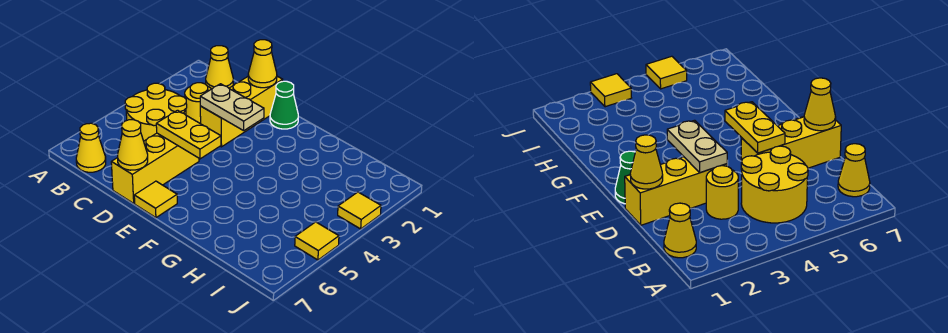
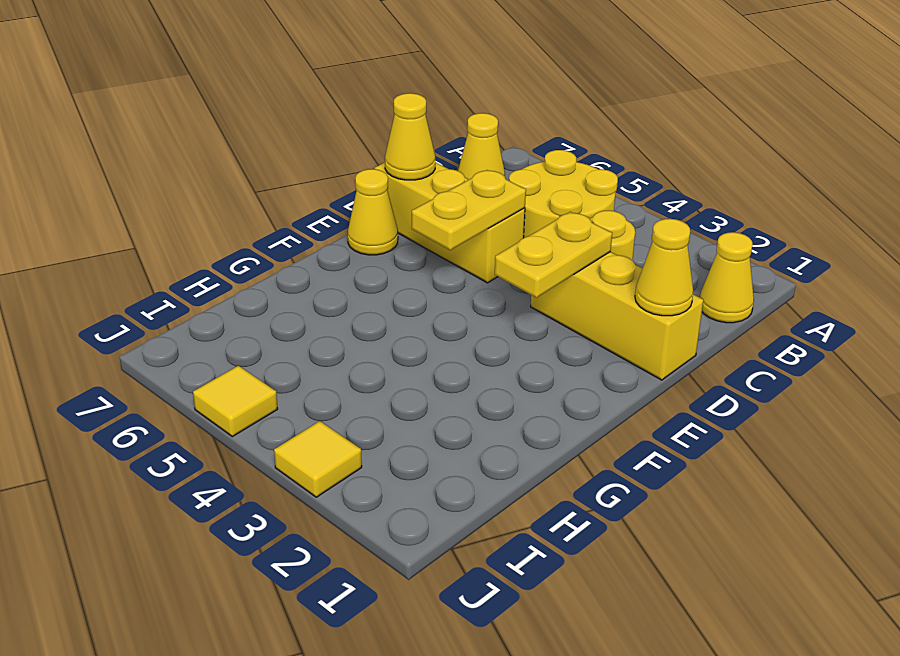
tan 1x2 plate [200,84,264,131] -> yellow 1x2 plate [495,212,612,298]
green 1x1 cone [270,81,298,129] -> none
yellow 1x1 tile [134,181,177,218] -> yellow 1x1 cone [348,169,398,255]

